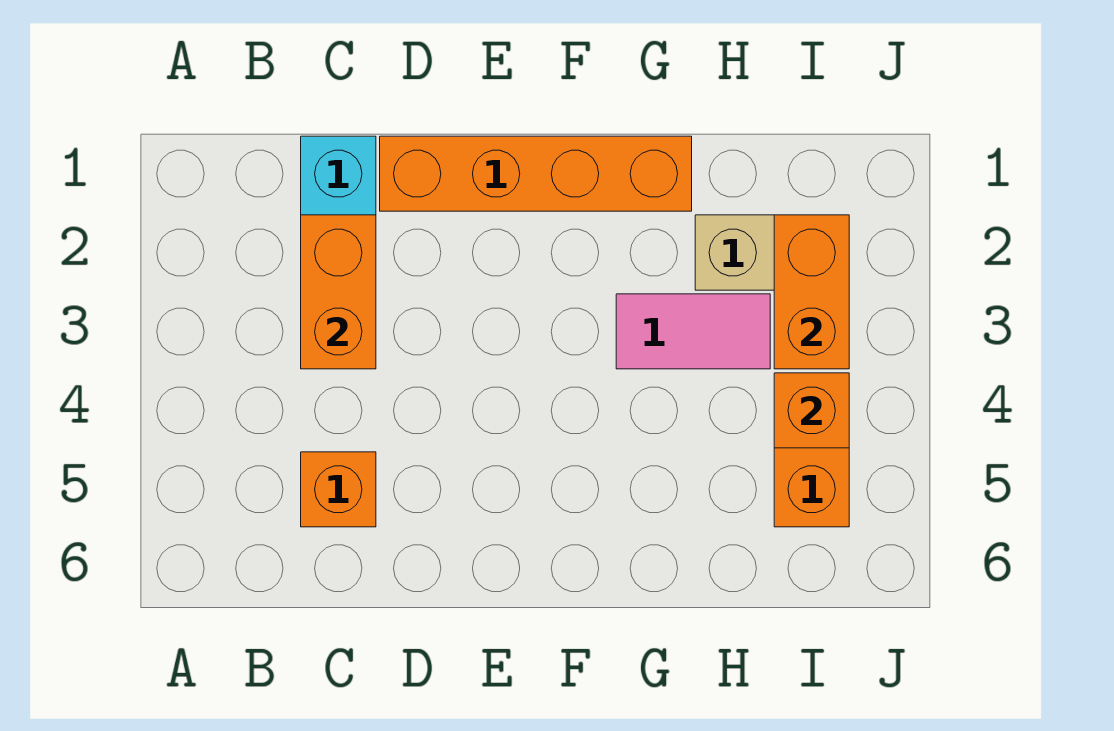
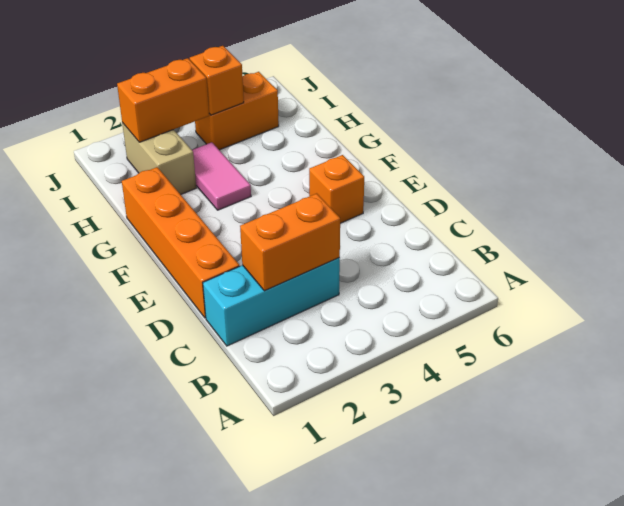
orange 1x1 brick [301,452,376,527] -> orange 1x1 brick moved to [309,155,364,223]

